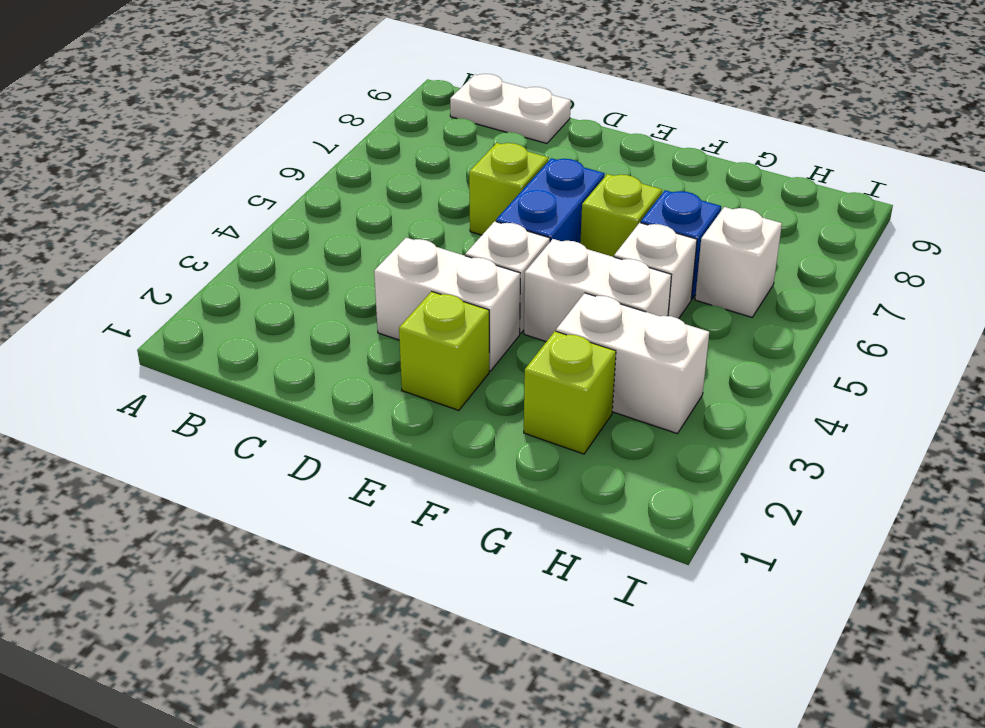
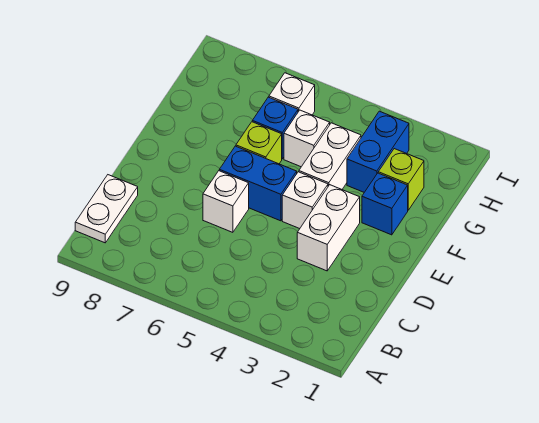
lime 1x1 brick [469,143,549,235] -> white 1x1 brick [203,171,249,232]
lime 1x1 brick [399,292,489,410] -> none
none -> blue 1x1 brick [362,173,408,235]
white 1x2 brick [556,293,709,434] -> blue 1x2 brick [347,111,409,192]

